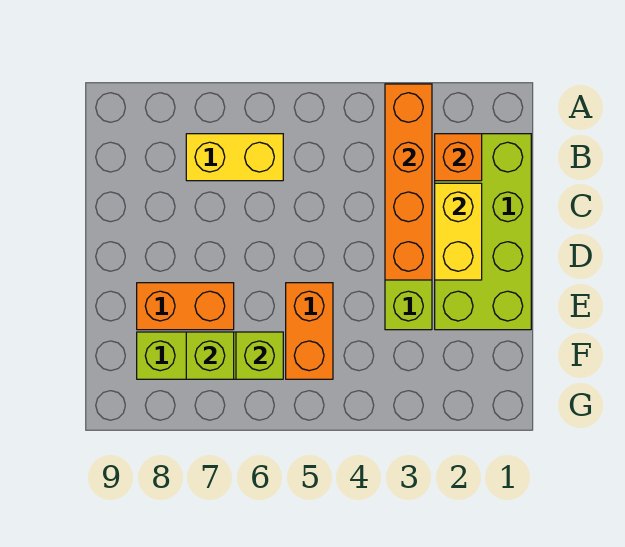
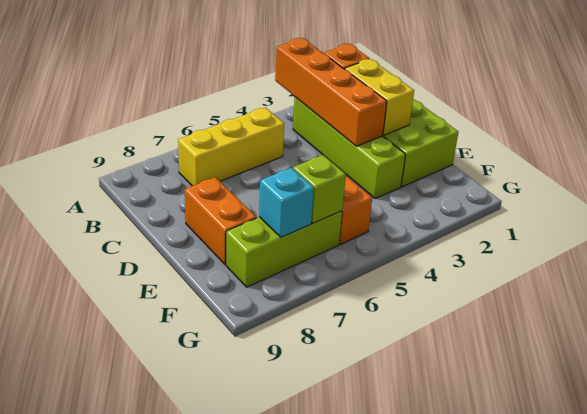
yellow 1x2 brick [186,134,283,181] -> yellow 1x3 brick [178,107,284,186]
orange 1x2 brick [137,283,234,330] -> orange 1x2 brick turned to [185,177,257,265]
lime 1x1 brick [186,332,234,379] -> cyan 1x1 brick [259,168,314,237]

